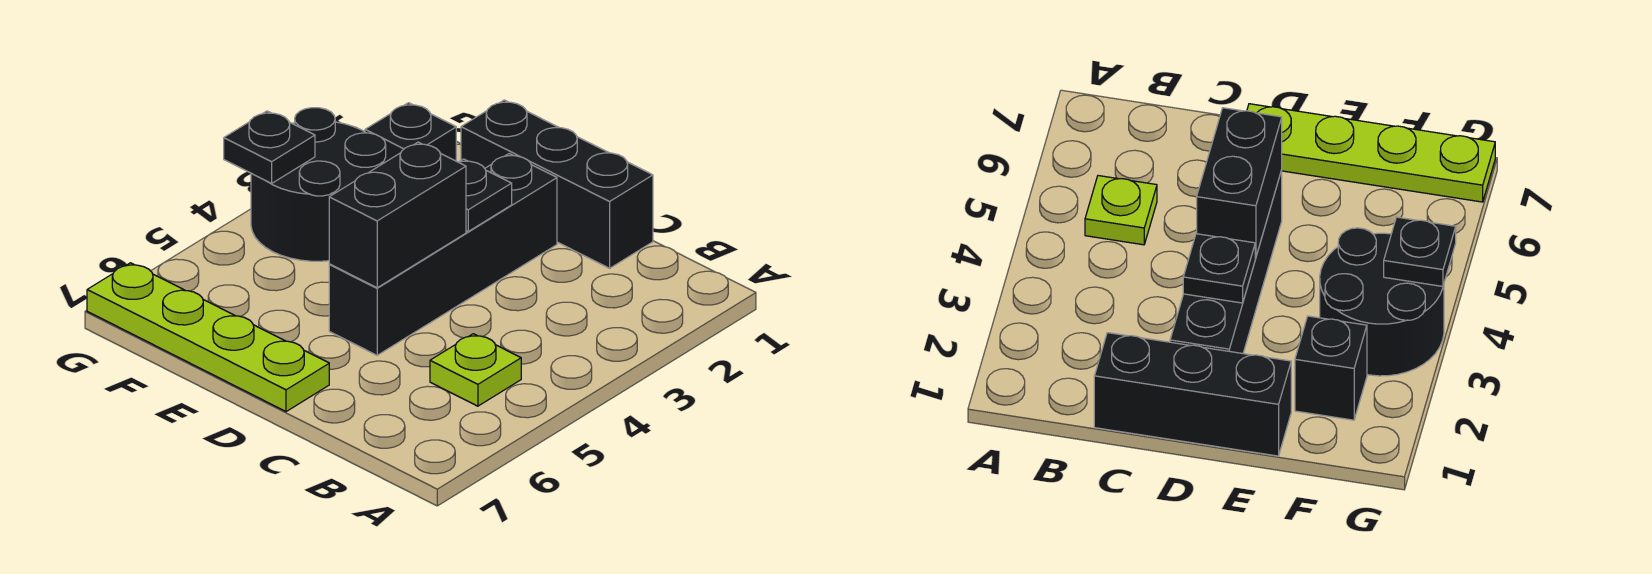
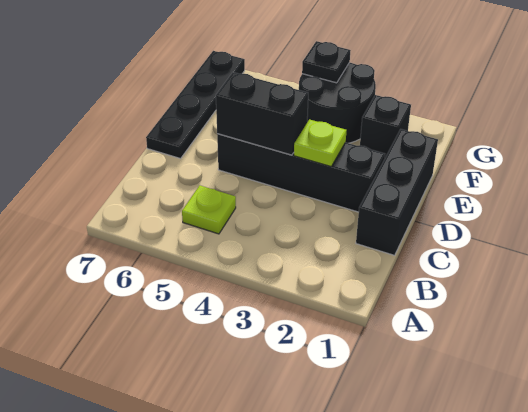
black 1x1 plate [459,159,512,231] -> lime 1x1 plate [294,119,347,167]
lime 1x4 plate [87,263,329,412] -> black 1x4 plate [146,51,245,159]

